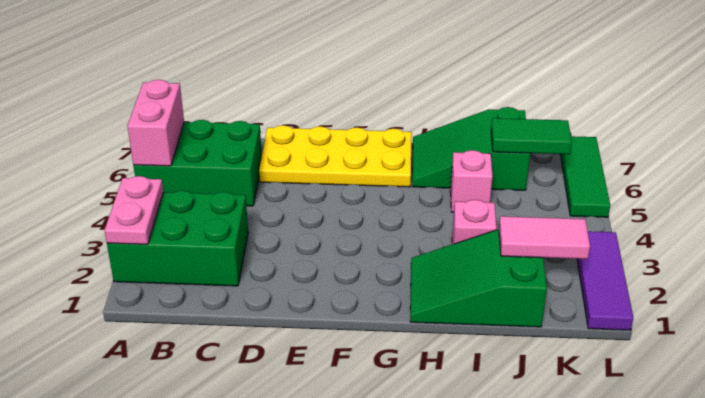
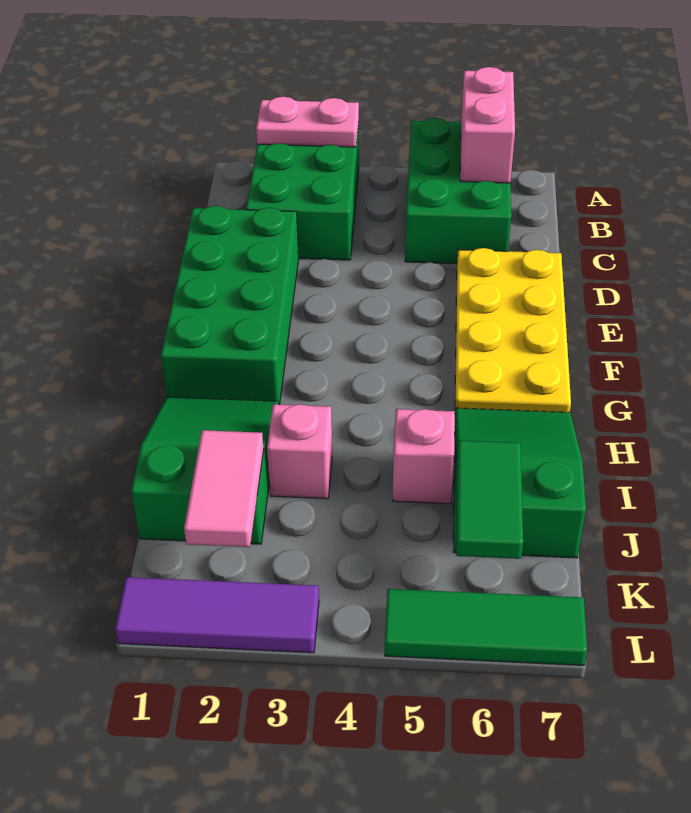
pink 1x2 brick [127,80,184,166] -> pink 1x2 brick turned to [460,67,515,183]
none -> green 2x4 brick [161,206,299,405]

